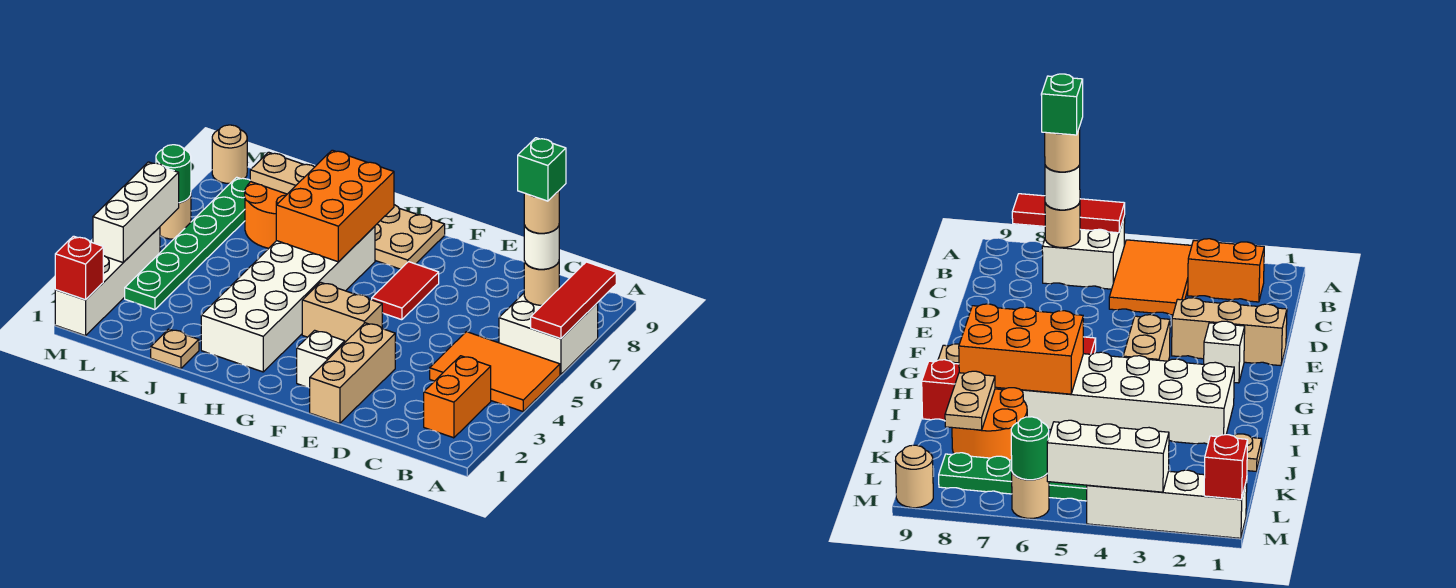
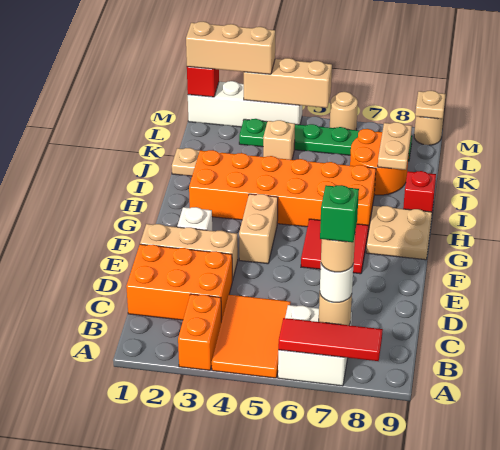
orange 1x2 brick [424,356,491,438] -> orange 1x2 brick turned to [178,294,221,370]
red 1x2 tile [371,262,439,320] -> red 2x2 tile [301,219,368,274]
white 2x6 brick [201,226,375,372] -> orange 2x6 brick [189,150,376,230]
orange 2x3 brick [276,150,394,262] -> orange 2x3 brick moved to [126,244,232,322]
none -> tan 1x1 brick [263,120,295,160]
none -> tan 1x3 brick [186,21,275,74]
white 1x3 brick [93,162,179,263] -> tan 1x3 brick [244,58,332,108]
green 1x1 round brick [156,145,191,203] -> none
none -> tan 1x1 plate [415,91,446,119]

